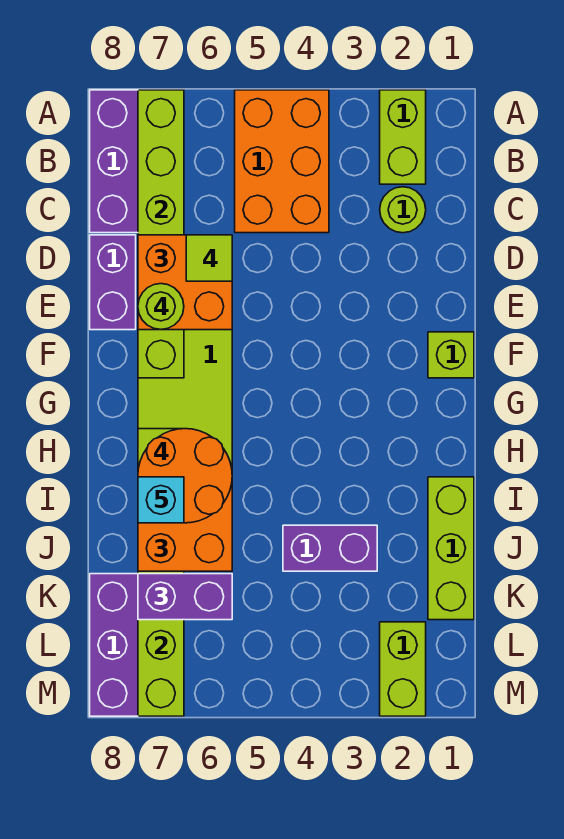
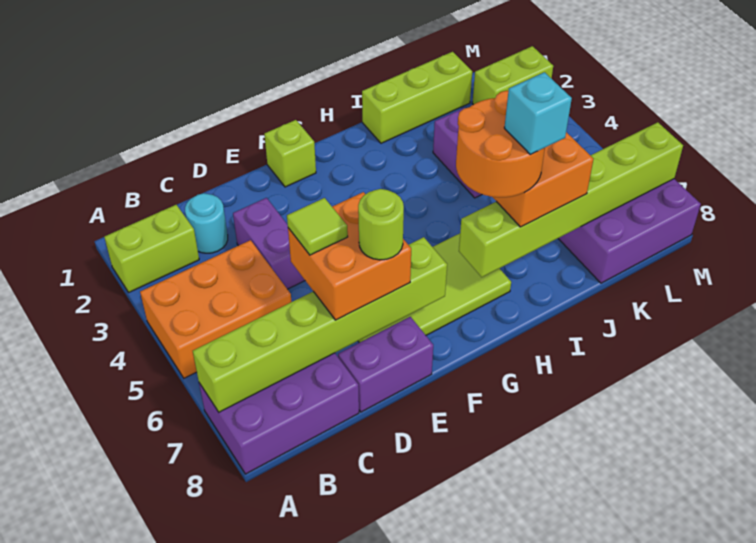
lime 1x1 round brick [380,187,426,233] -> cyan 1x1 round brick [185,193,228,253]
purple 1x2 brick [138,574,232,620] -> purple 1x2 brick moved to [233,198,305,289]

